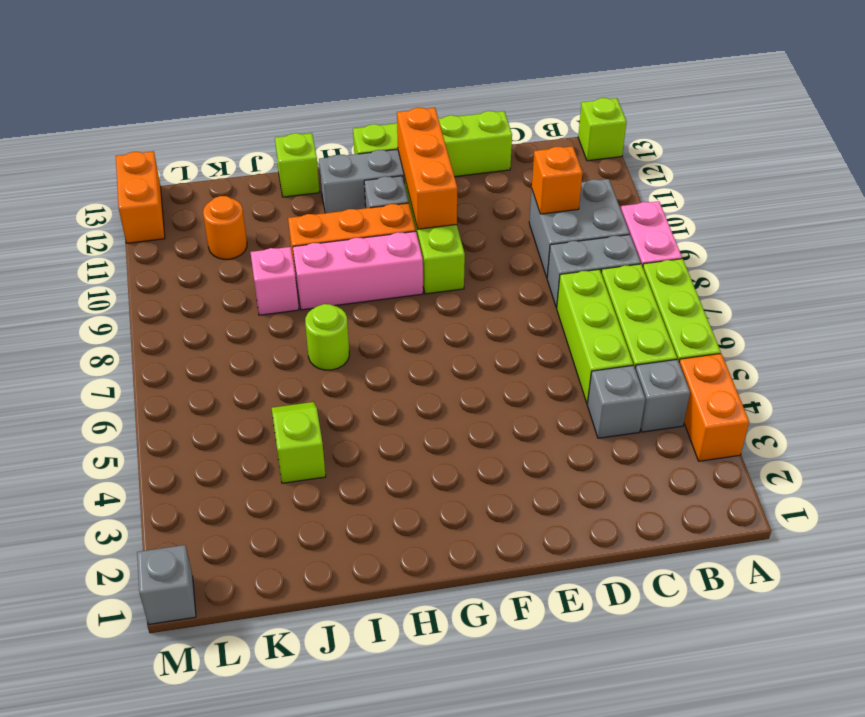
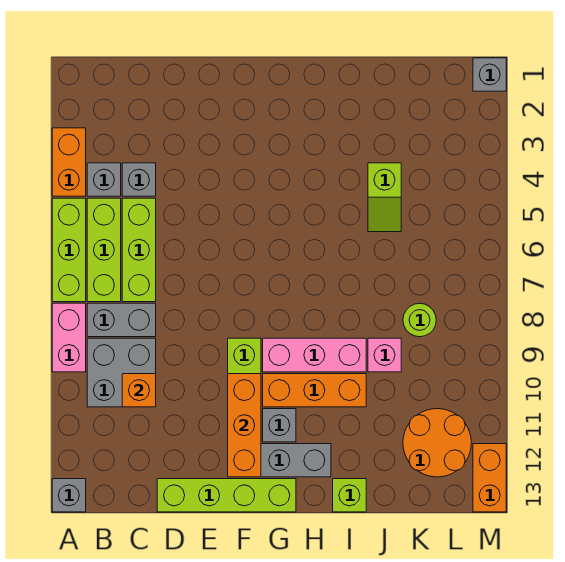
lime 1x1 brick [578,98,627,161] -> grey 1x1 brick [52,479,86,512]
lime 1x1 round brick [305,304,349,370] -> lime 1x1 round brick moved to [403,303,436,337]
orange 1x1 round brick [203,196,247,259] -> orange 2x2 round brick [403,409,471,477]

